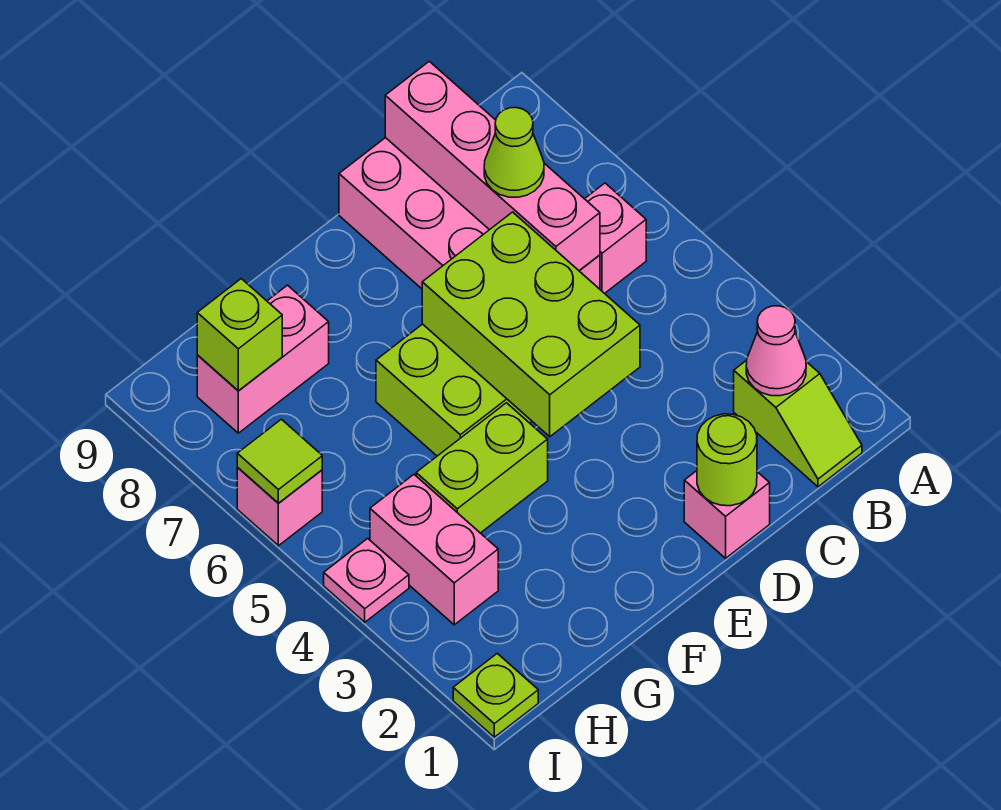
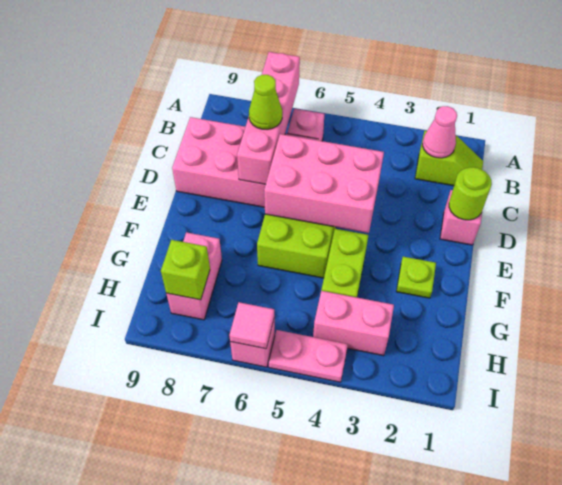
pink 1x4 brick [385,61,600,271] -> pink 1x4 brick turned to [237,52,300,184]
lime 2x3 brick [422,212,640,437] -> pink 2x3 brick [264,134,384,233]
lime 1x1 plate [453,653,538,737] -> lime 1x1 plate moved to [396,257,436,298]
pink 1x1 plate [324,538,409,622] -> pink 1x2 plate [269,330,348,382]
lime 1x1 tile [237,419,322,503] -> pink 1x1 tile [229,302,274,349]

